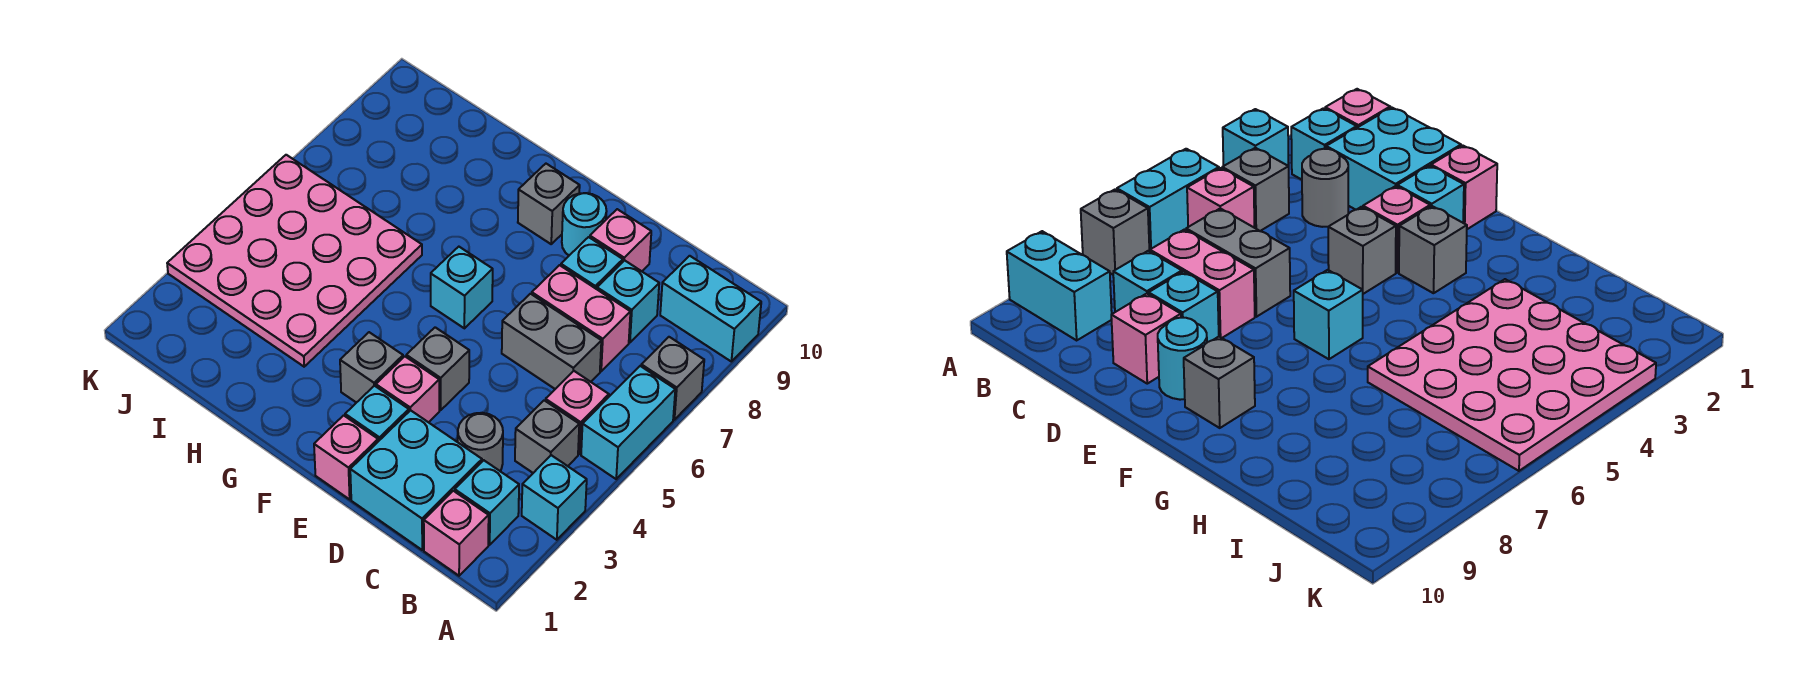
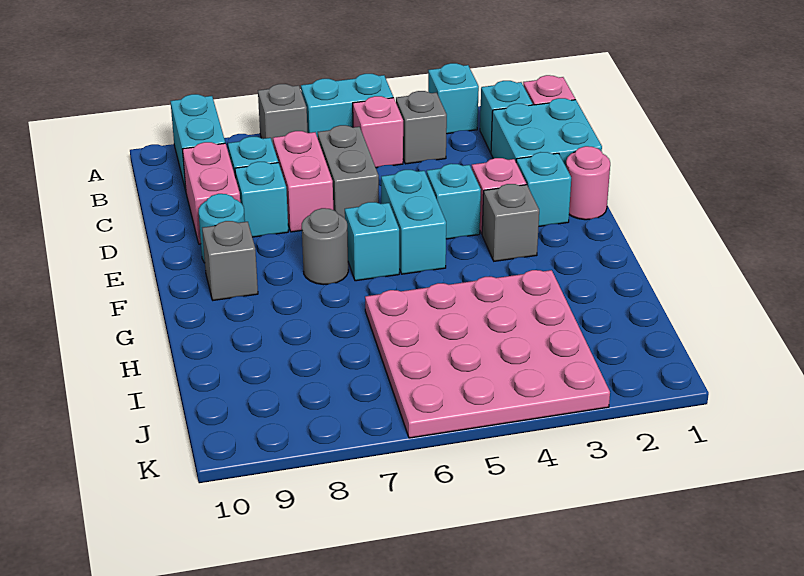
grey 1x1 round brick [458,413,503,471] -> grey 1x1 round brick moved to [302,208,348,285]
pink 1x1 brick [590,209,651,271] -> pink 1x2 brick [182,142,240,244]
pink 1x1 brick [314,415,378,499] -> pink 1x1 round brick [566,146,610,220]
grey 1x1 brick [406,327,469,410] -> cyan 1x1 brick [427,164,481,239]
none -> cyan 1x2 brick [381,170,446,274]

